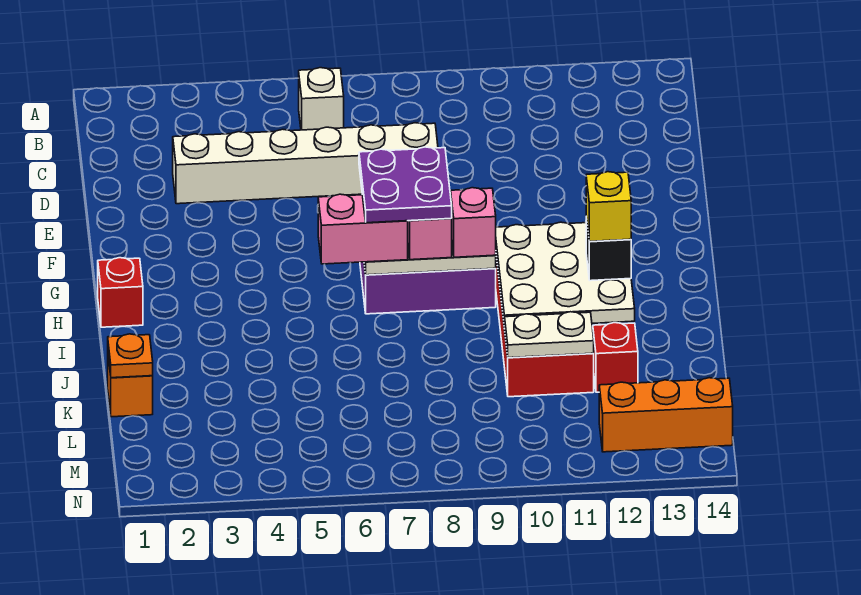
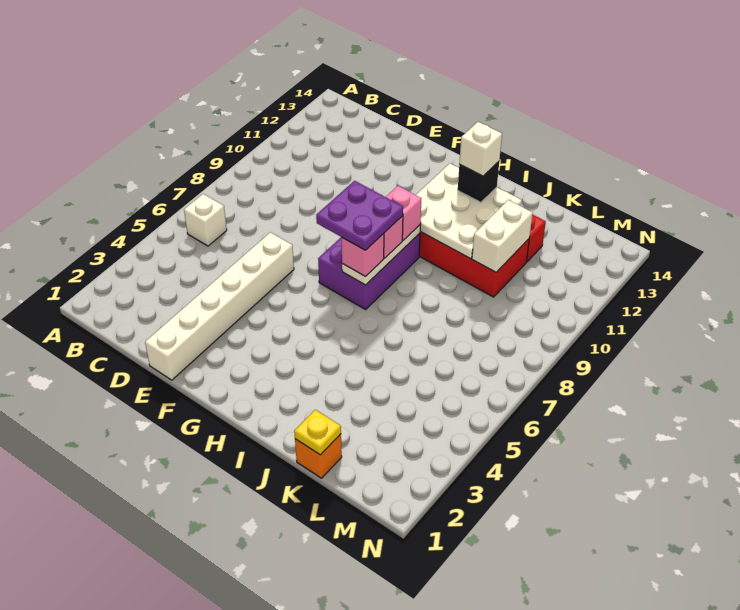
white 1x6 brick [173,123,438,204] -> white 1x6 brick moved to [145,232,294,380]
red 1x1 brick [98,258,143,327] -> none
pink 1x2 brick [318,194,408,264] -> pink 1x1 brick [341,234,384,277]
yellow 1x1 brick [586,172,631,241] -> white 1x1 brick [459,122,502,176]
orange 1x1 plate [108,334,153,378] -> yellow 1x1 plate [294,410,341,455]
white 1x2 plate [505,312,594,358] -> white 1x2 brick [472,200,533,272]
orange 1x3 brick [599,378,733,452] -> none

